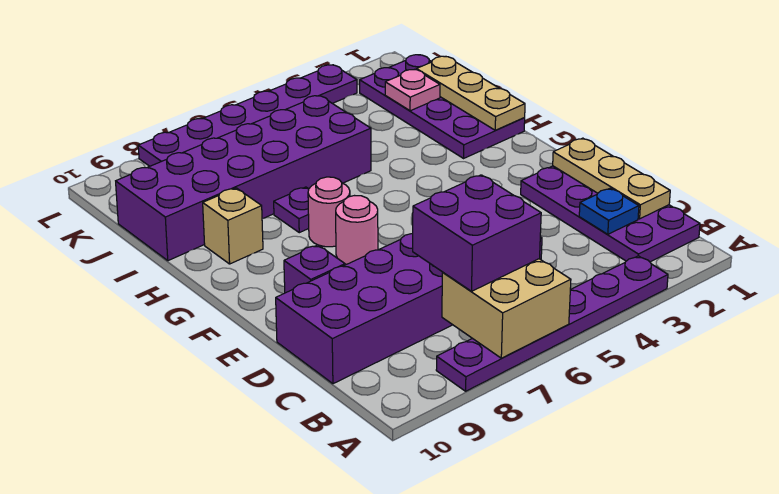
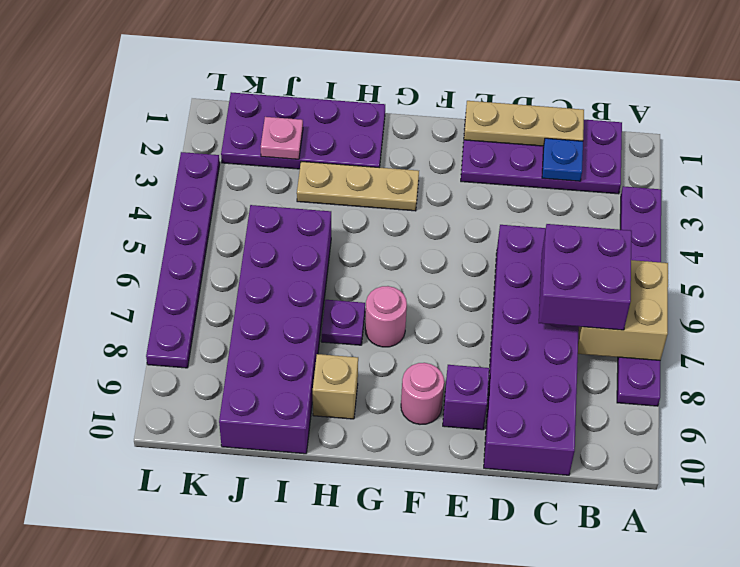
pink 1x1 round brick [336,196,378,264] -> pink 1x1 round brick moved to [401,363,444,424]
tan 1x3 plate [416,56,525,130] -> tan 1x3 plate moved to [297,161,419,211]

